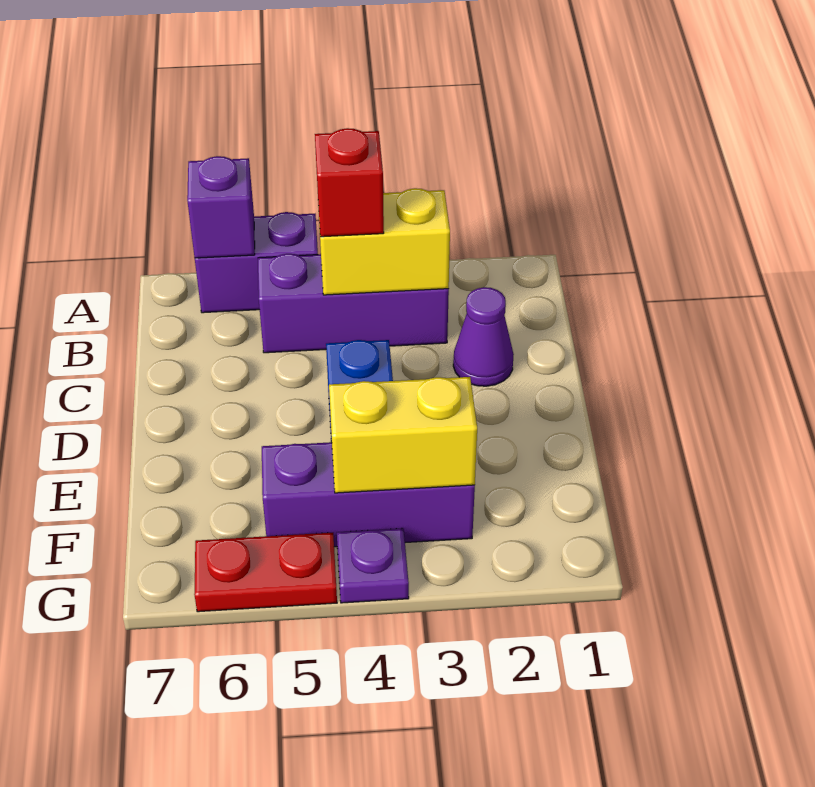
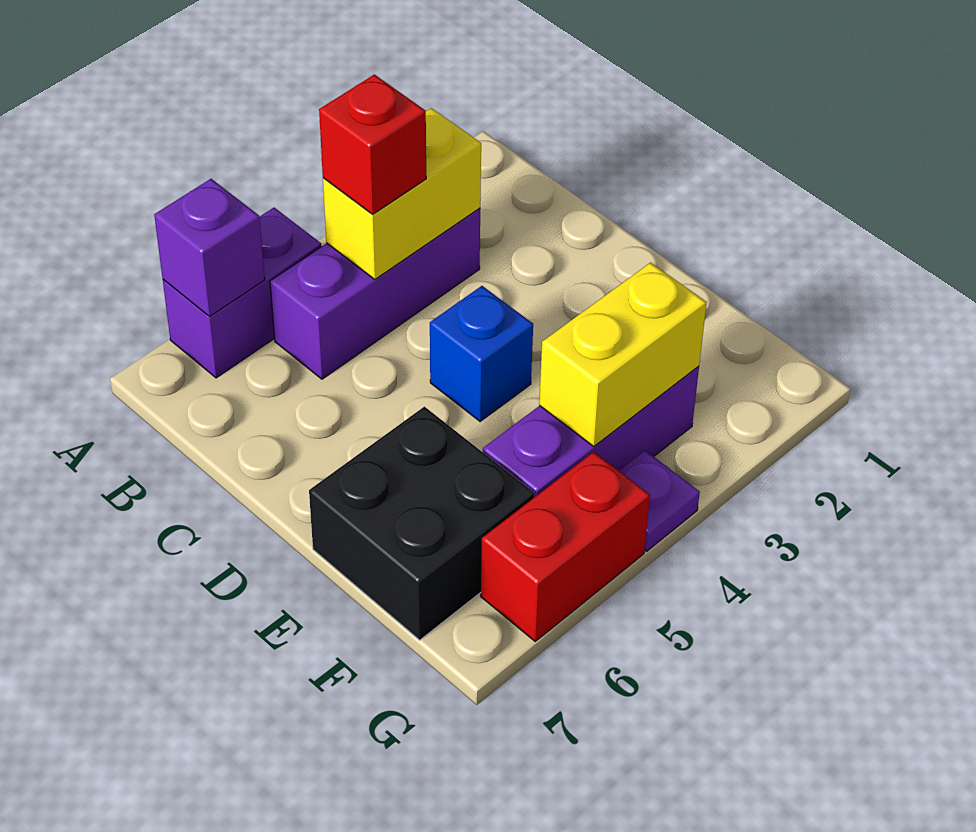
purple 1x1 cone [453,287,514,386] -> none
none -> black 2x2 brick [309,407,534,640]
red 1x2 plate [194,533,337,612] -> red 1x2 brick [481,452,650,641]

